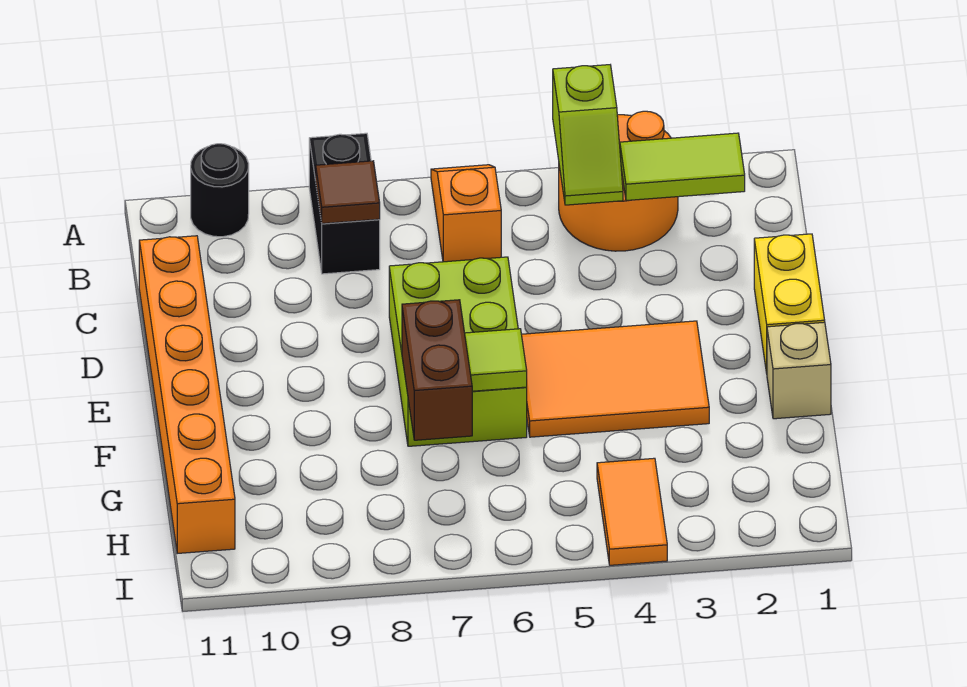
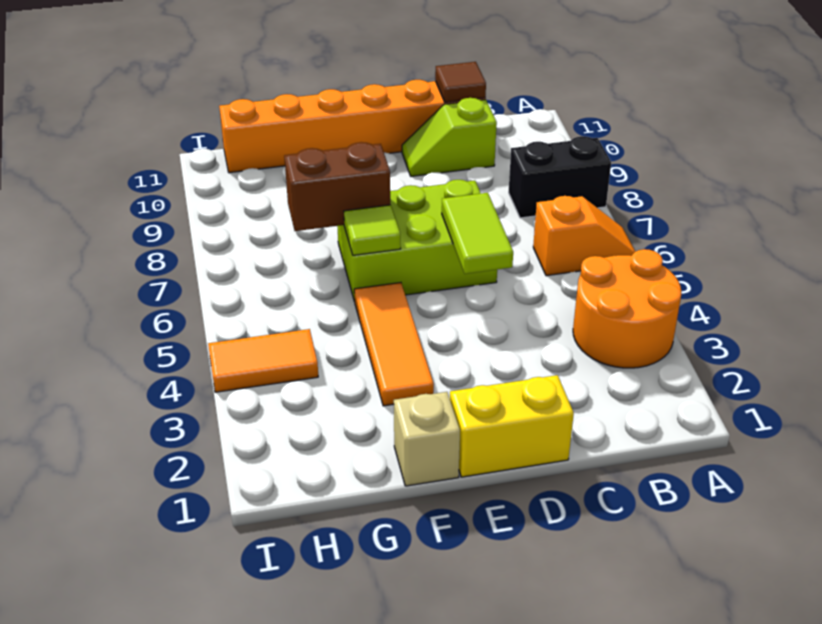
lime 1x2 slope [553,65,623,205] -> lime 1x2 slope moved to [402,98,497,176]
black 1x1 round brick [191,144,249,237] -> none
lime 1x2 tile [620,133,745,201] -> lime 1x2 tile moved to [442,193,513,274]
brown 1x1 tile [316,161,380,224] -> brown 1x1 tile moved to [435,62,486,102]
orange 2x3 tile [522,321,709,437] -> orange 1x3 tile [354,283,434,406]

